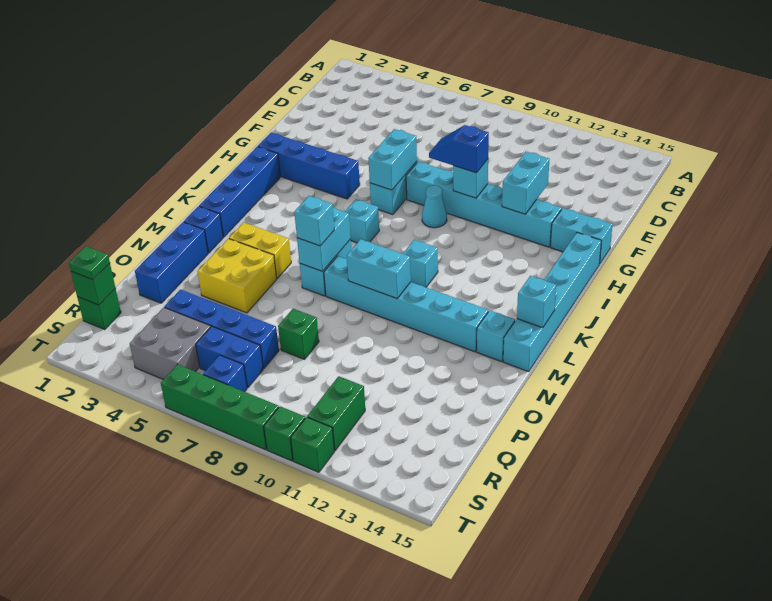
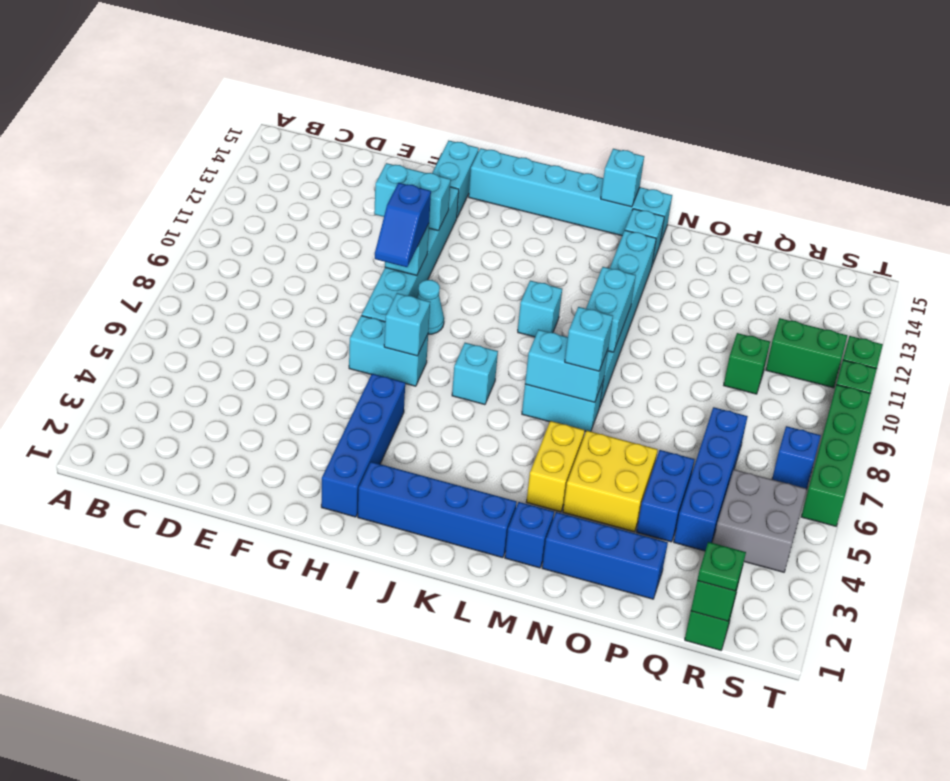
cyan 1x2 brick [368,129,417,190] -> cyan 1x1 brick [384,293,430,356]
green 1x1 brick [278,309,319,359] -> green 1x1 brick moved to [724,333,770,394]
blue 1x2 brick [196,326,263,388] -> blue 1x2 brick moved to [637,450,695,542]

